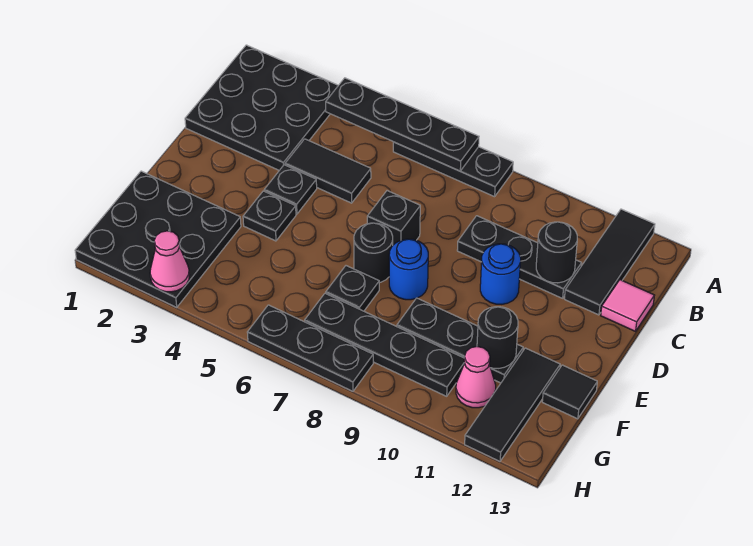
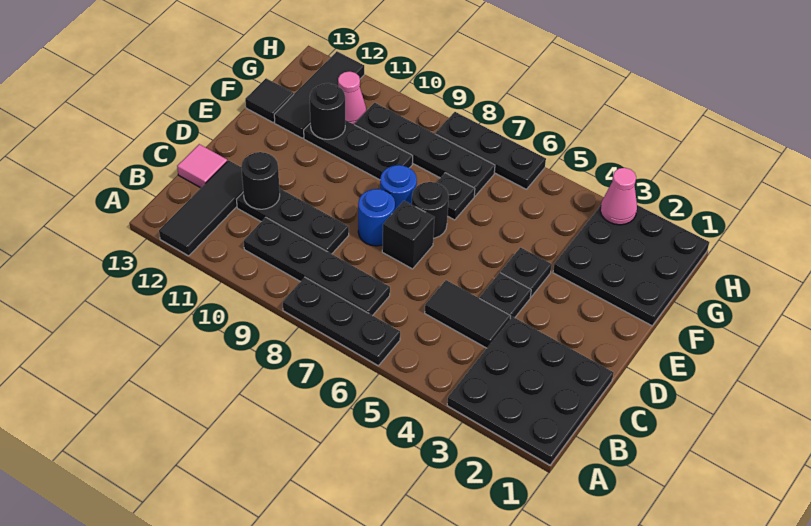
black 1x4 plate [326,78,479,171] -> black 1x4 plate moved to [244,217,390,316]
blue 1x1 round brick [480,244,521,304] -> blue 1x1 round brick moved to [358,189,395,246]

